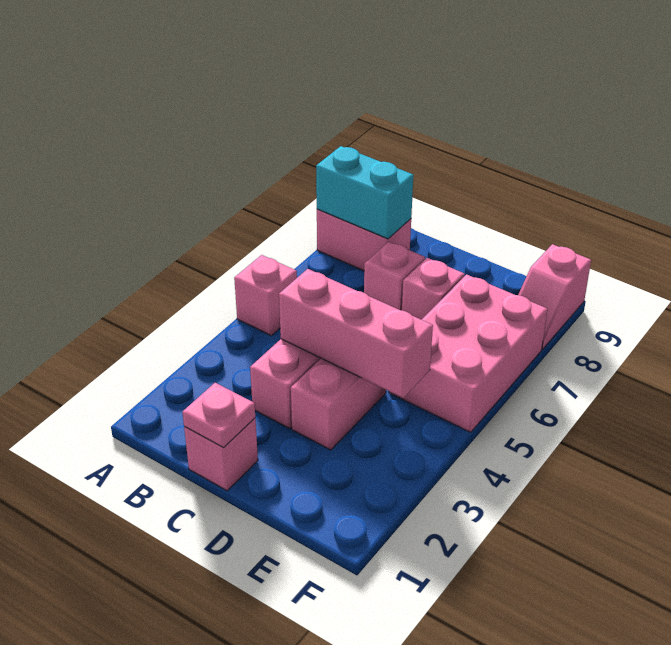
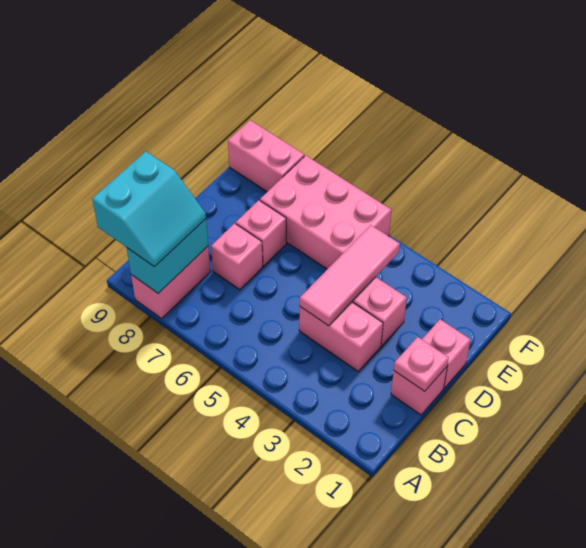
pink 1x1 brick [234,255,297,336] -> pink 1x1 brick moved to [422,319,471,388]
none -> cyan 2x2 slope [93,151,206,267]
pink 1x3 brick [279,269,433,398] -> pink 1x3 tile [300,225,400,326]
pink 1x2 slope [518,244,591,349] -> pink 1x2 brick [228,120,304,192]

